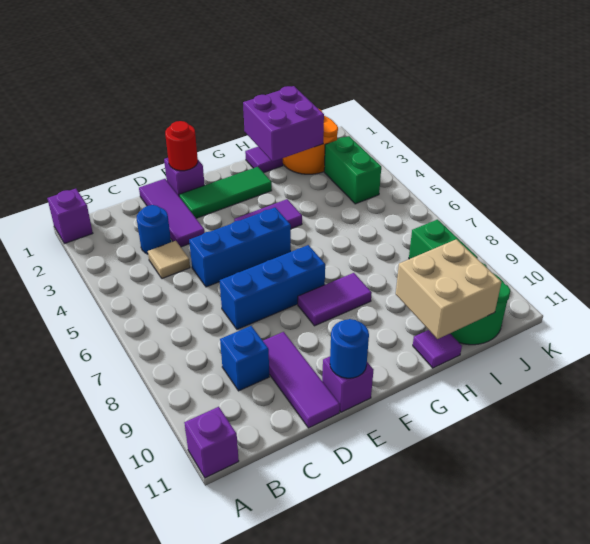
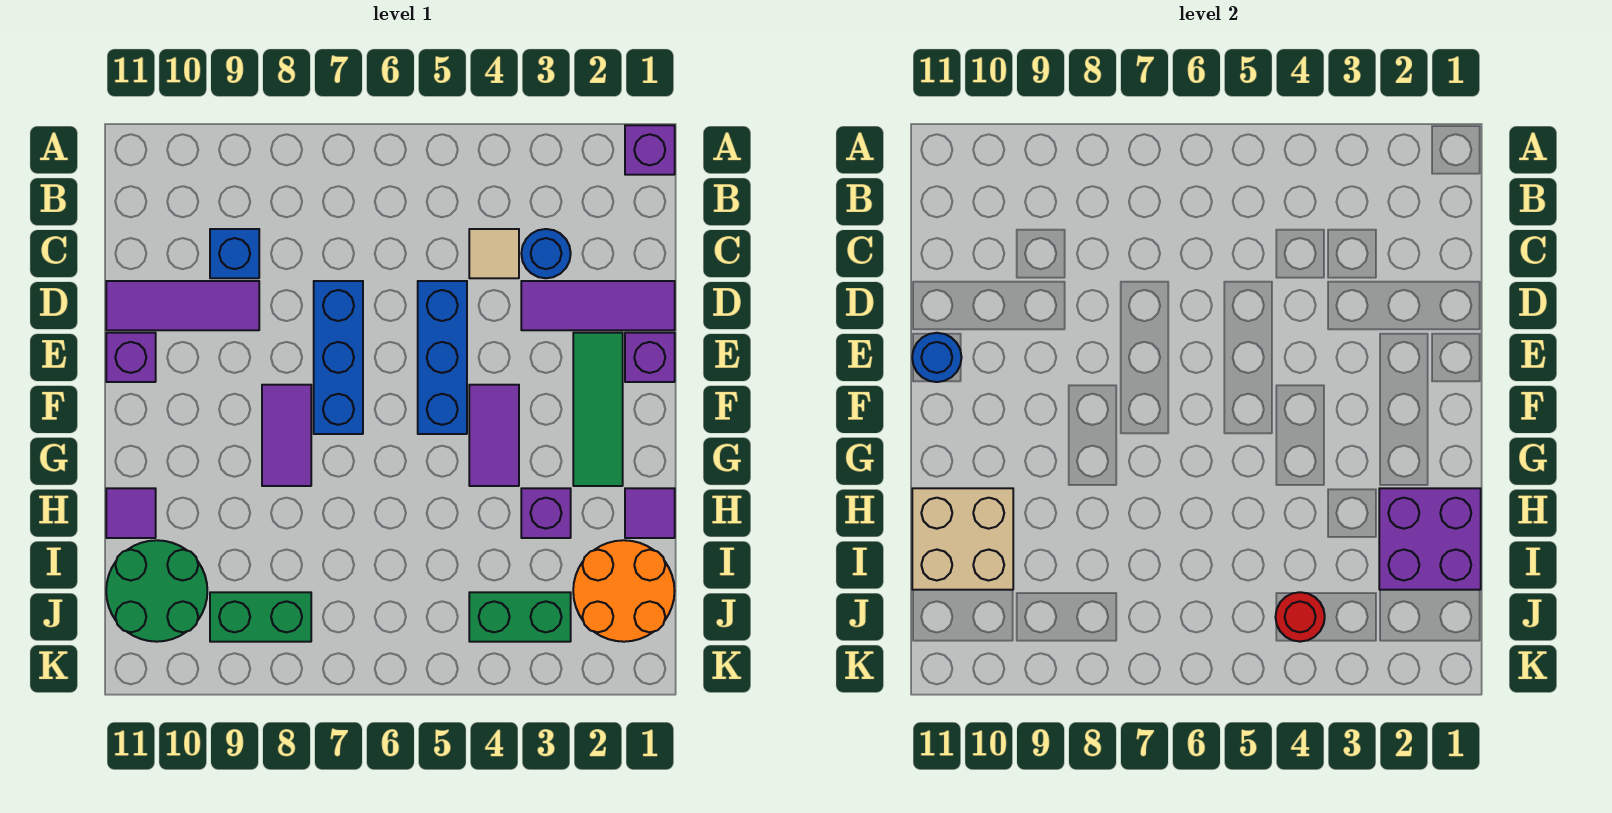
purple 1x1 brick [184,407,239,478] -> purple 1x1 brick moved to [521,488,571,538]
red 1x1 round brick [165,121,198,171] -> red 1x1 round brick moved to [1276,592,1325,642]

